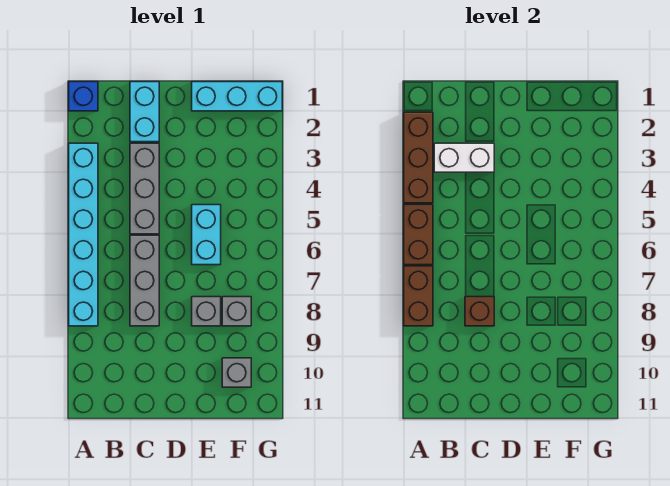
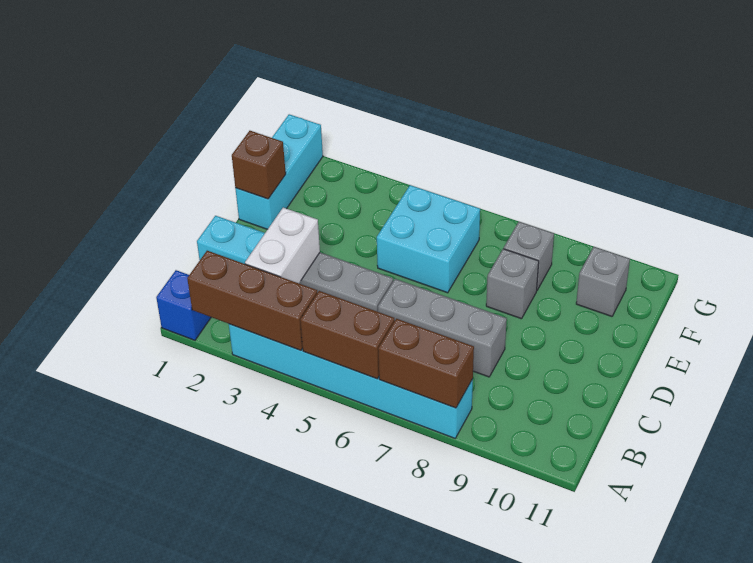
brown 1x1 brick [465,297,494,326] -> brown 1x1 brick moved to [232,131,286,199]
cyan 1x2 brick [192,205,221,265] -> cyan 2x2 brick [377,185,480,293]

